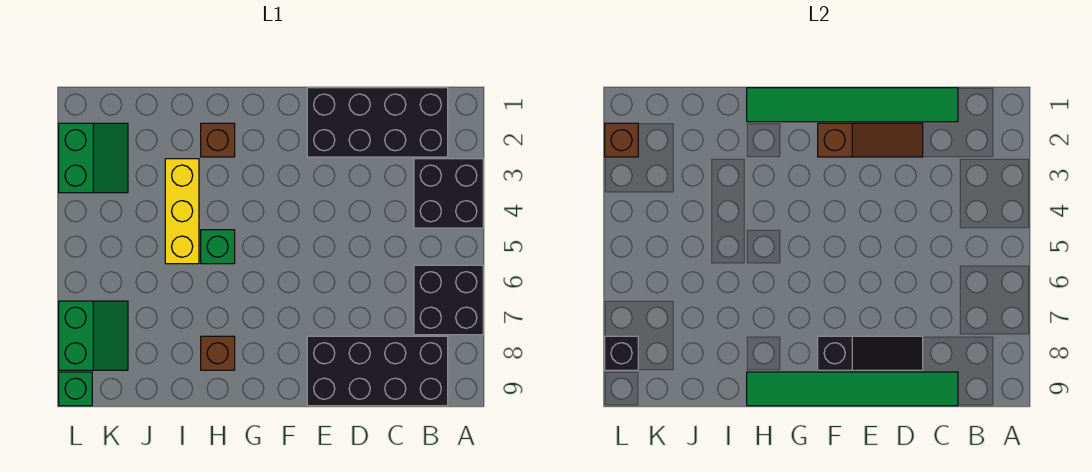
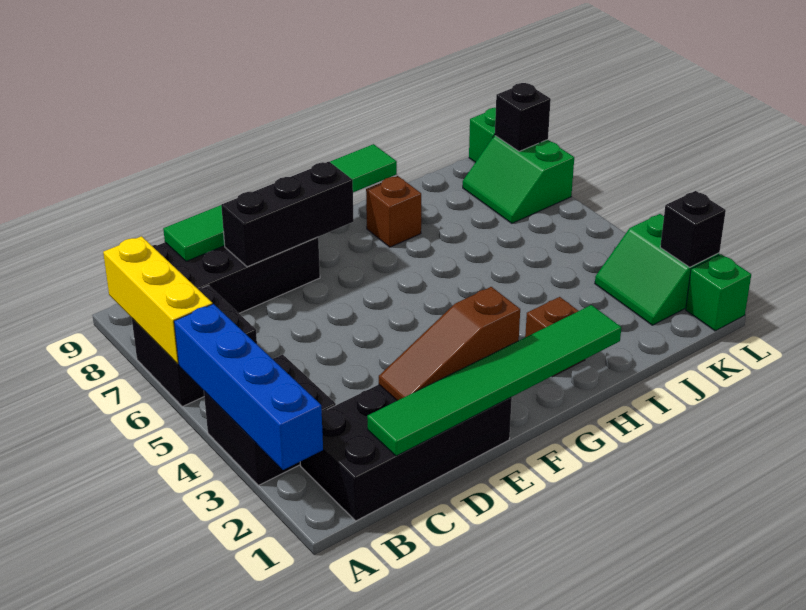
none -> blue 1x4 brick [174,304,323,470]
black 1x3 slope [818,336,923,370] -> black 1x3 brick [221,162,354,267]
green 1x1 brick [201,230,235,264] -> green 1x1 brick moved to [686,254,751,331]
yellow 1x3 brick [165,159,199,264] -> yellow 1x3 brick moved to [103,236,212,364]
brown 1x1 brick [605,123,638,157] -> black 1x1 brick [660,191,726,267]

